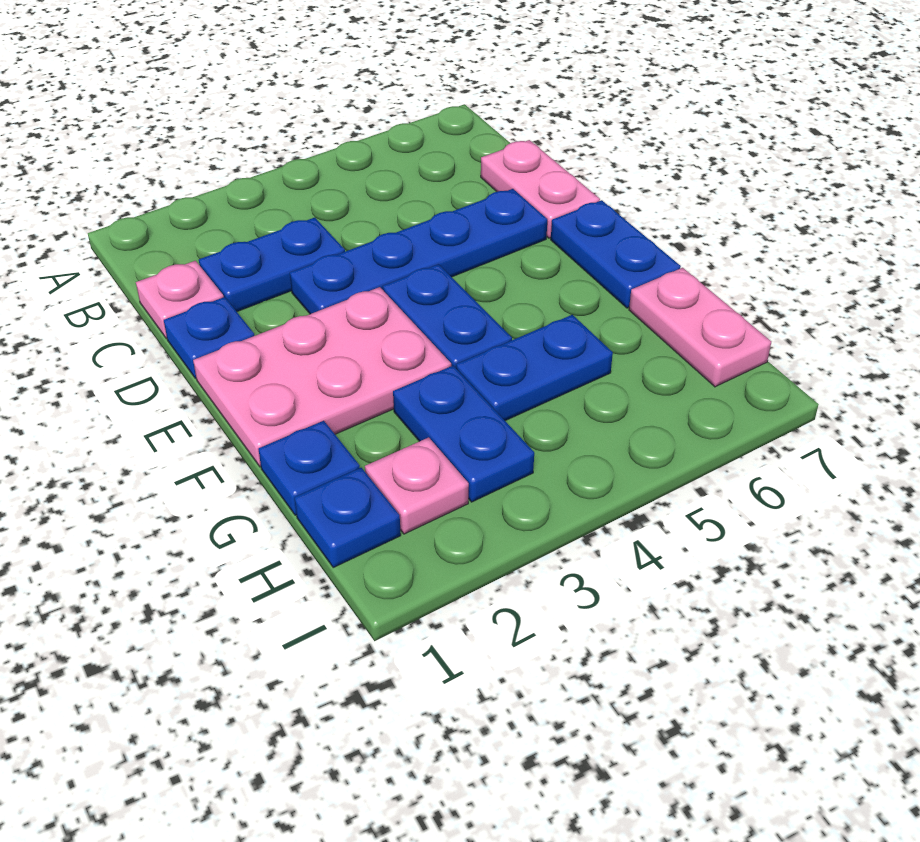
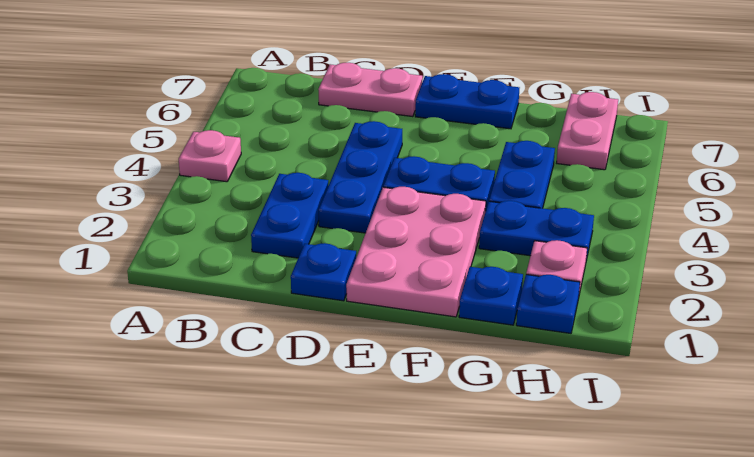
pink 1x1 plate [136,261,224,339] -> pink 1x1 plate moved to [179,130,241,182]
blue 1x4 plate [290,189,547,314] -> blue 1x3 plate [319,121,402,233]
pink 1x2 plate [629,268,771,387] -> pink 1x2 plate turned to [557,92,618,170]

